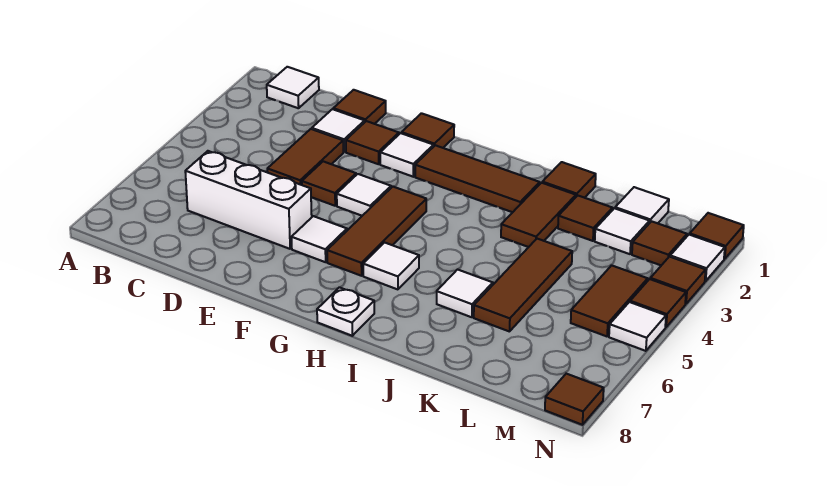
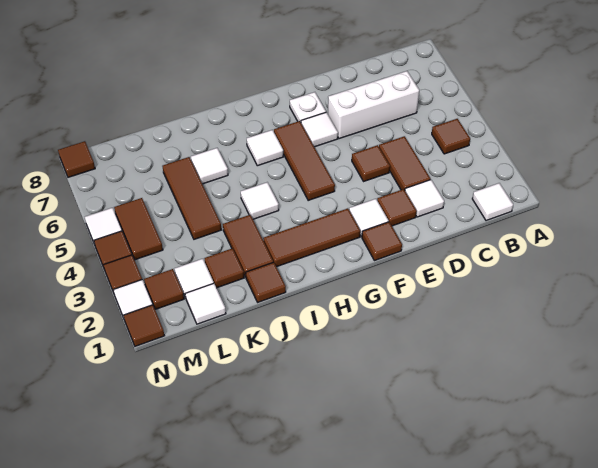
brown 1x1 tile [333,90,386,124] -> brown 1x1 tile moved to [432,119,470,154]
white 1x1 tile [337,174,391,216] -> white 1x1 tile moved to [241,182,279,219]
white 1x1 plate [317,287,374,336] -> white 1x1 plate moved to [290,92,326,122]

